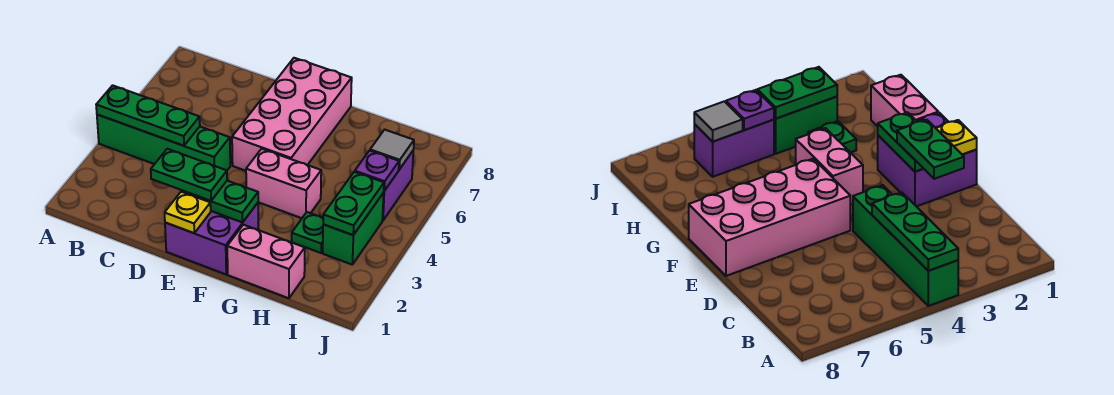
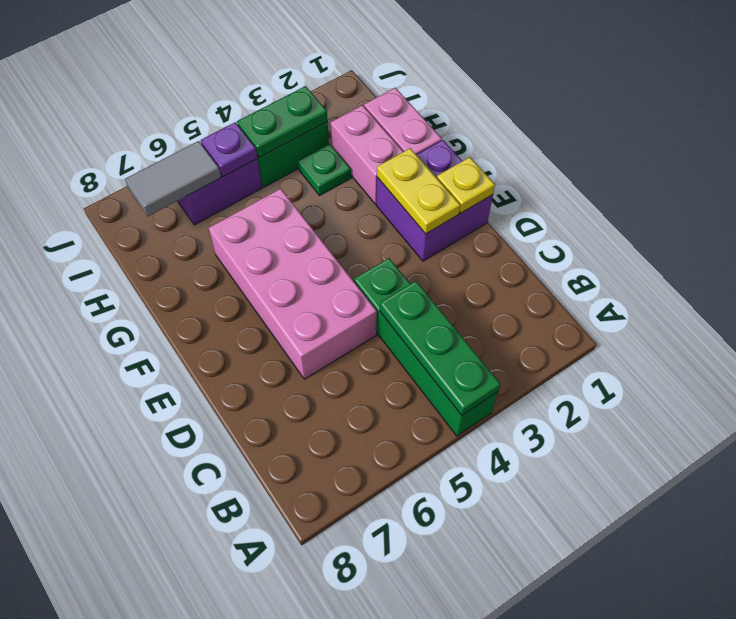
green 1x2 plate [151,149,227,201] -> none
green 1x2 plate [182,181,258,222] -> yellow 1x2 plate [377,148,460,234]
pink 2x4 brick [232,58,352,171] -> pink 2x4 brick turned to [209,189,377,379]
pink 1x2 brick [246,149,321,218] -> pink 1x2 brick moved to [330,105,403,204]
grey 1x1 tile [370,130,414,169] -> grey 1x2 tile [125,141,221,216]

